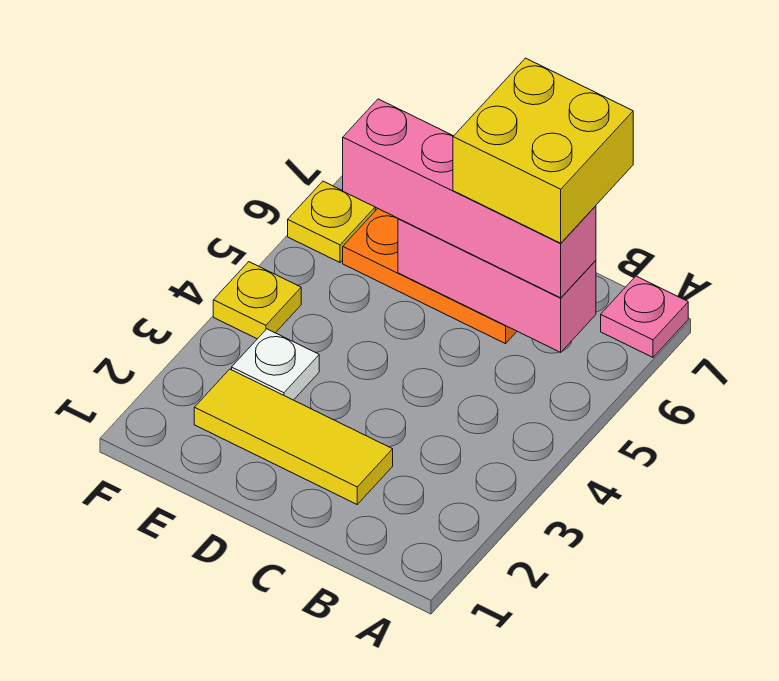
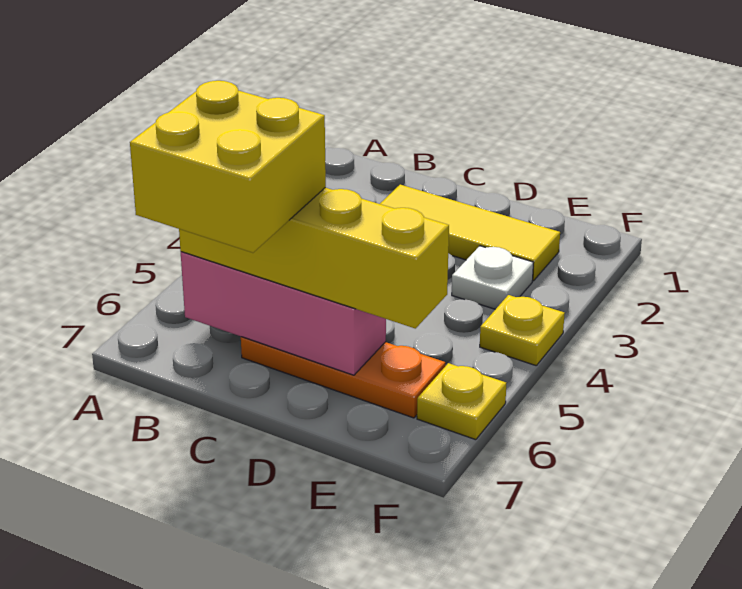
pink 1x1 plate [601,276,688,357] -> none
pink 1x4 brick [343,99,596,298] -> yellow 1x4 brick [179,188,449,329]

